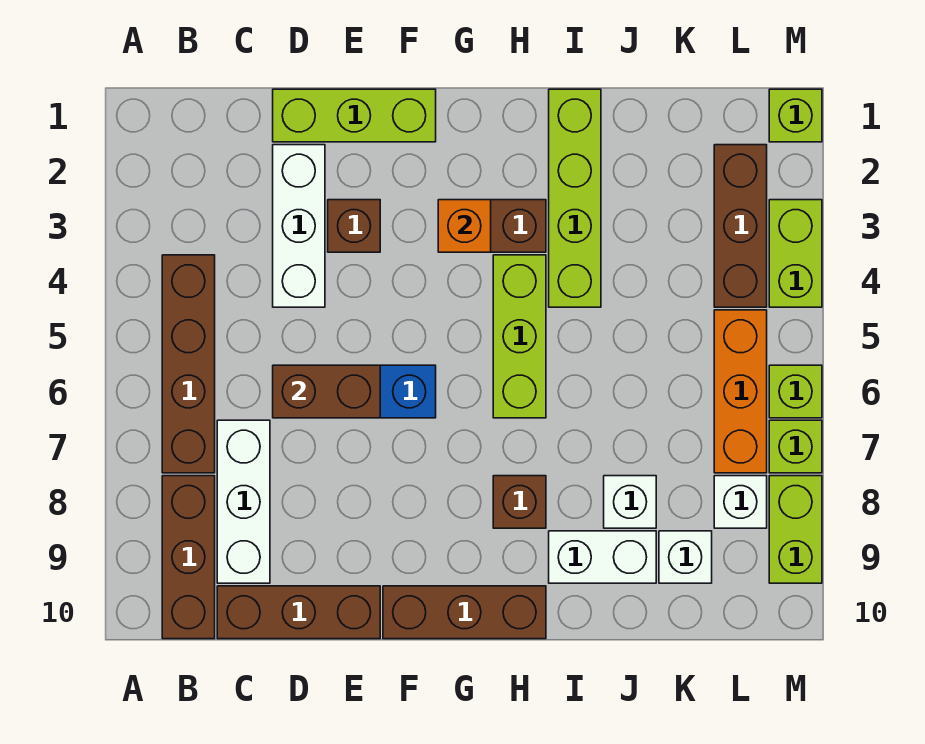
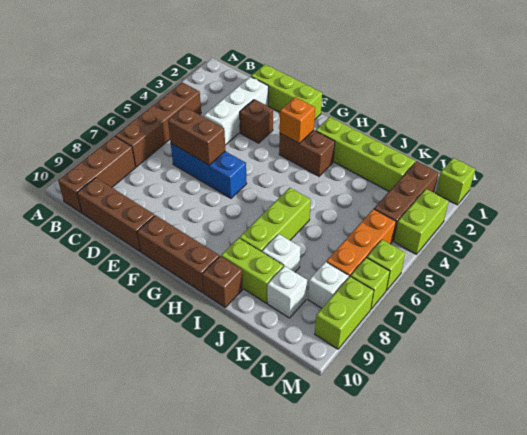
white 1x3 brick [217,420,270,583] -> none
lime 1x3 brick [493,255,546,418] -> lime 1x3 brick moved to [239,188,311,252]
brown 1x1 brick [493,476,546,528] -> brown 1x1 brick moved to [202,256,243,307]
lime 1x4 brick [549,89,601,307] -> lime 1x4 brick turned to [316,117,415,191]
white 1x2 brick [549,531,656,583] -> lime 1x2 brick [221,238,283,303]

